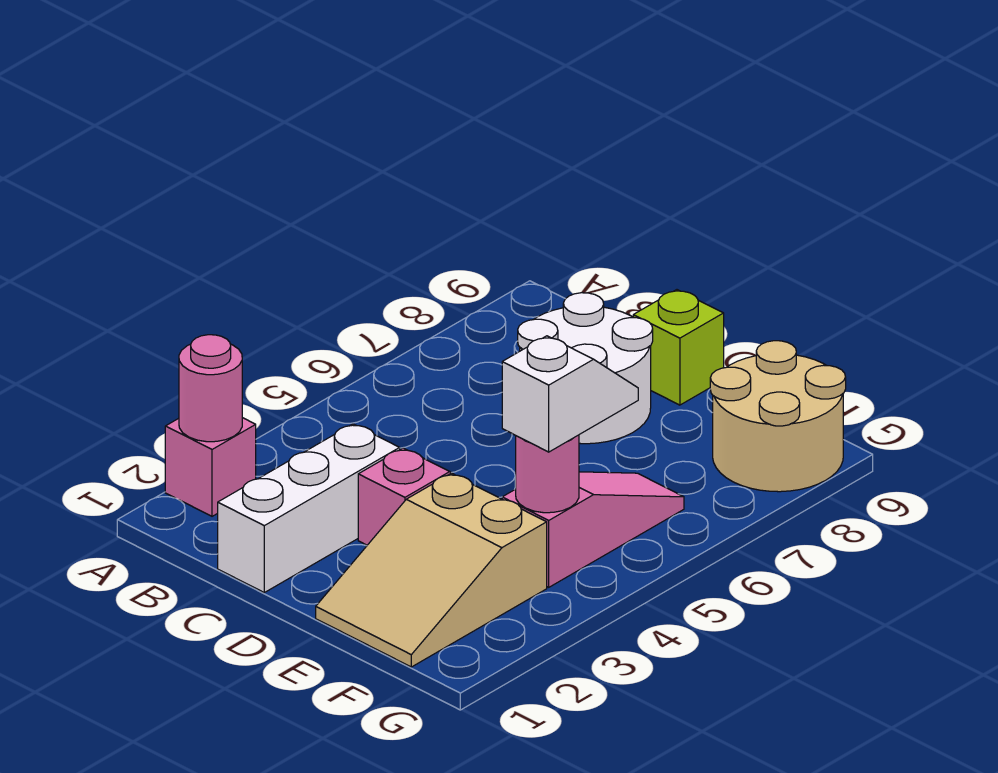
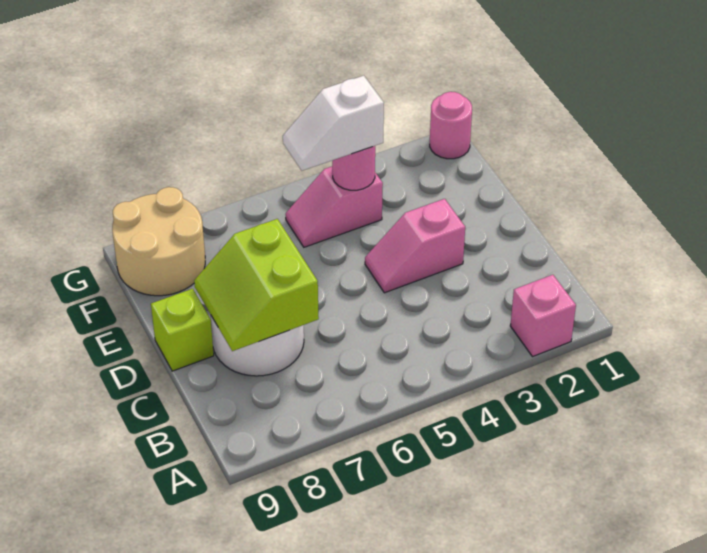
pink 1x1 round brick [179,335,242,442] -> pink 1x1 round brick moved to [430,92,472,159]
white 1x3 brick [218,424,400,592] -> none
none -> lime 2x2 slope [194,219,319,351]
tan 2x3 slope [316,474,547,667] -> none
pink 1x3 slope [502,472,684,587] -> pink 1x2 slope [286,167,383,247]

